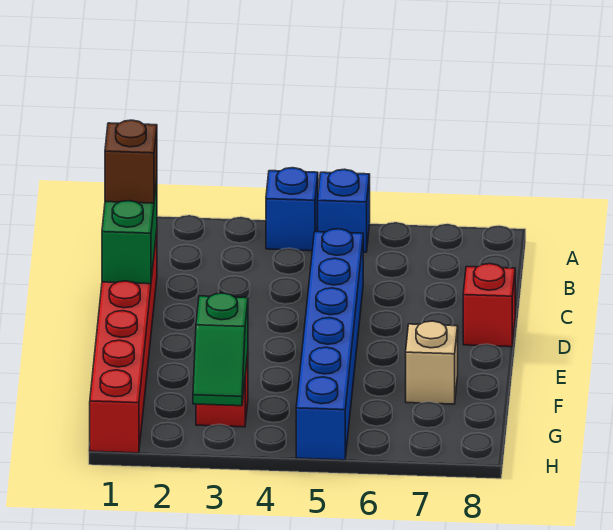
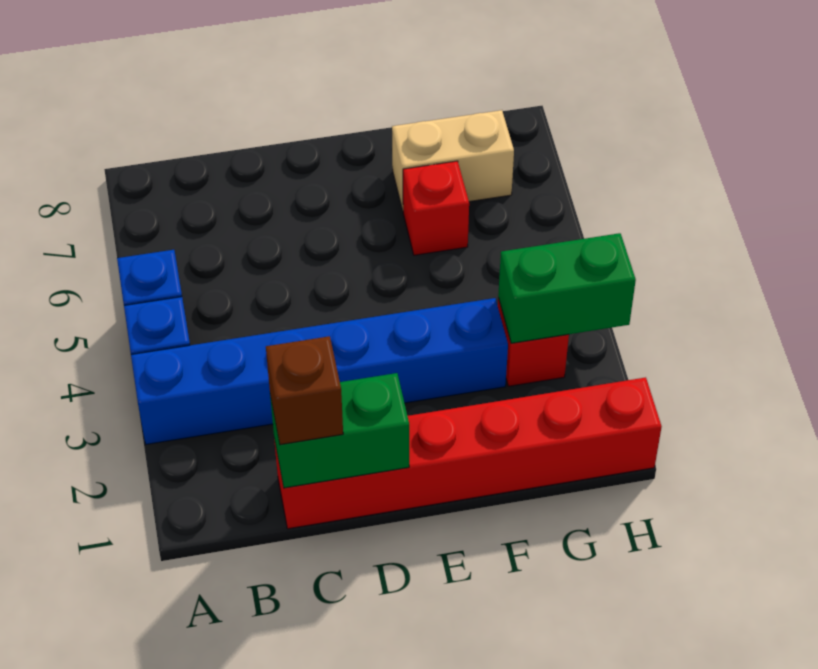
blue 1x6 brick [296,229,363,460] -> blue 1x6 brick moved to [131,298,508,444]
red 1x1 brick [463,264,515,347] -> red 1x1 brick moved to [403,161,469,255]
tan 1x1 brick [406,321,458,404] -> tan 1x2 brick [392,110,514,210]
green 1x2 slope [193,293,248,406] -> green 1x2 brick [498,233,636,343]

